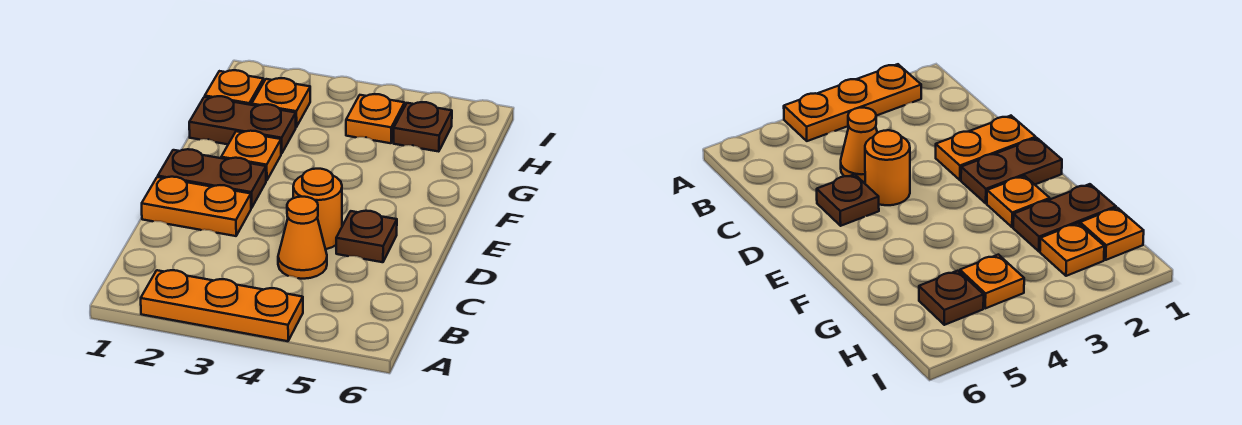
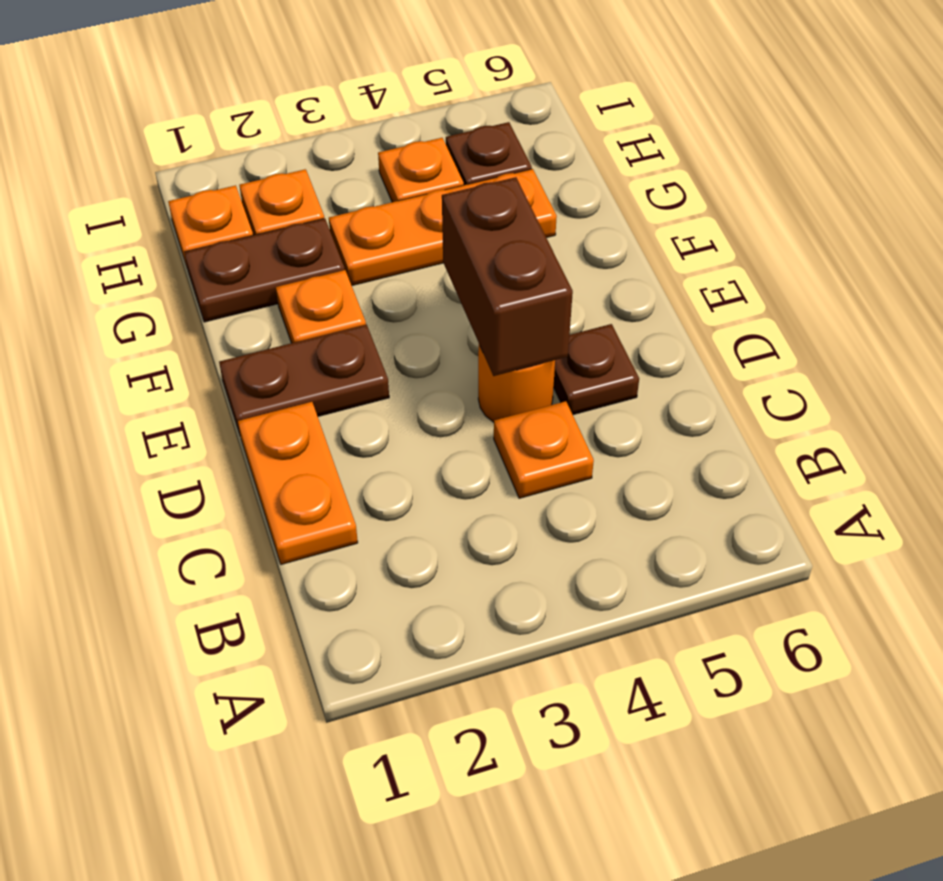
orange 1x3 plate [141,270,303,341] -> orange 1x3 plate moved to [329,169,557,285]
orange 1x1 cone [278,197,327,279] -> orange 1x1 plate [494,401,594,498]
orange 1x2 plate [142,177,251,236] -> orange 1x2 plate turned to [238,402,358,564]
none -> brown 1x2 brick [442,177,573,376]

